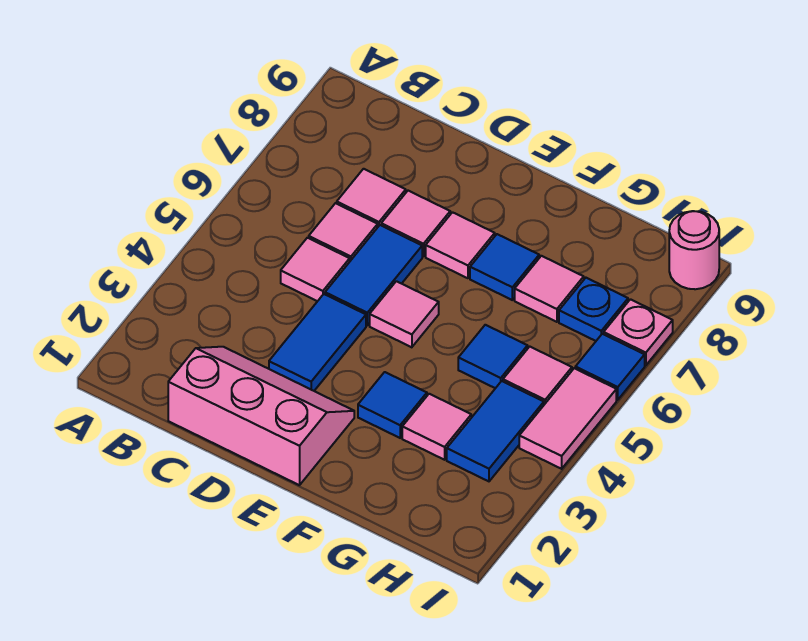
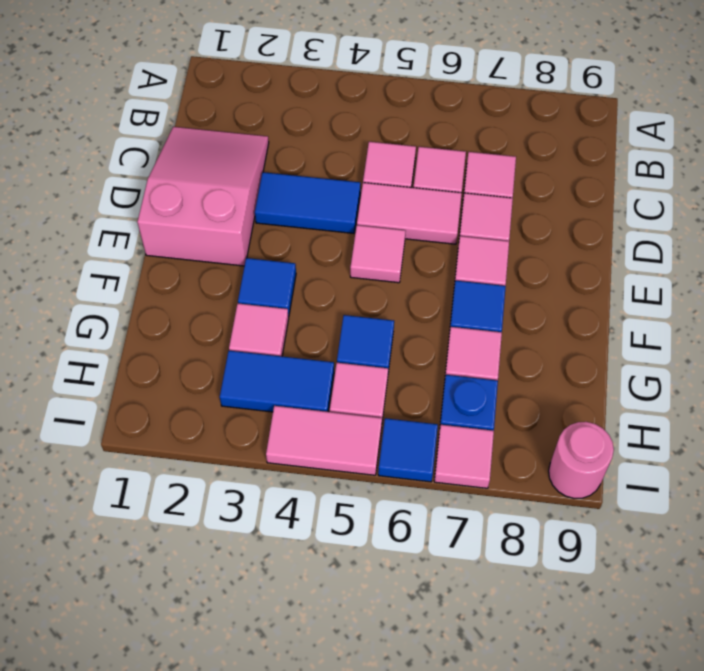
pink 2x3 slope [168,347,354,485] -> pink 2x3 slope turned to [137,127,269,266]
blue 1x2 tile [325,225,422,325] -> pink 1x2 tile [357,183,462,244]
pink 1x1 plate [604,299,673,365] -> pink 1x1 tile [434,425,494,488]

